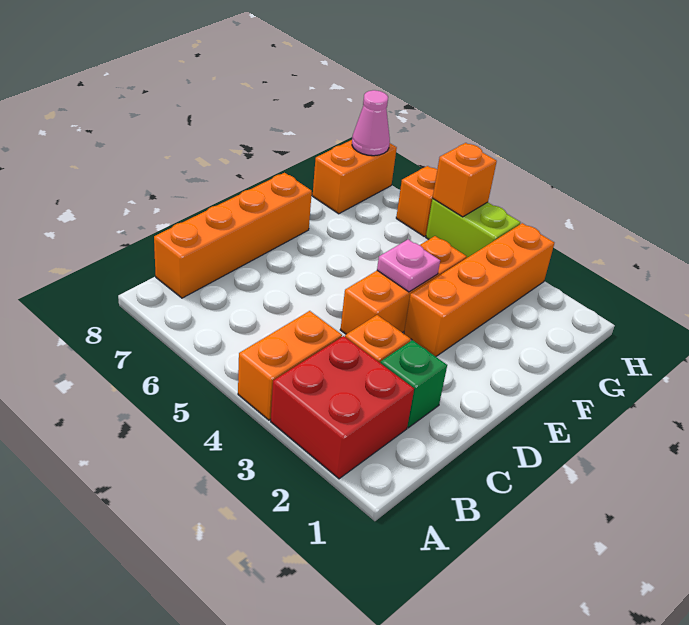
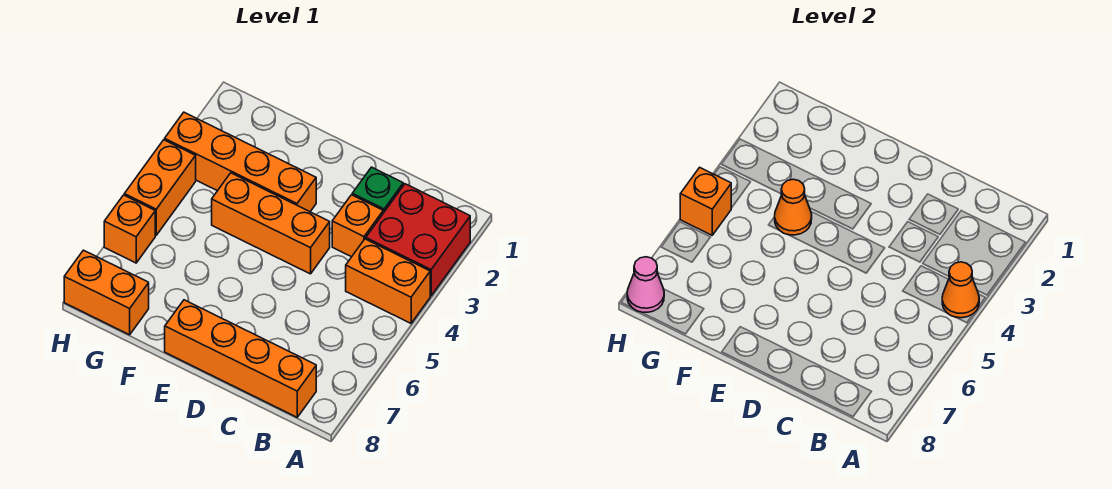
none -> orange 1x1 cone [942,262,979,318]
pink 1x1 plate [377,239,440,292] -> none
none -> orange 1x1 cone [775,179,812,235]
lime 1x2 brick [426,199,520,258] -> orange 1x2 brick [124,140,196,235]

